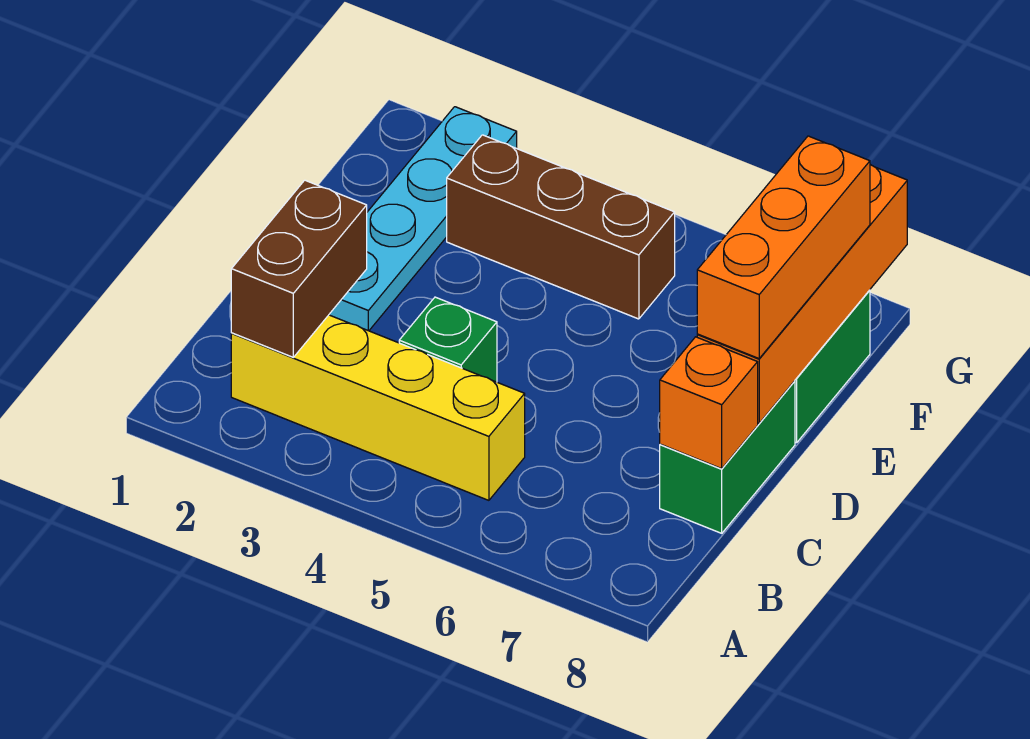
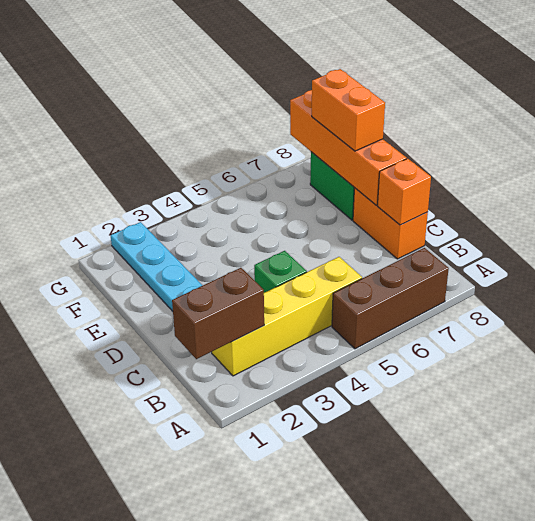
brown 1x2 brick [231,180,367,357] -> brown 1x2 brick turned to [172,268,264,359]
green 1x2 brick [660,381,795,533] -> orange 1x2 brick [353,188,428,259]
orange 1x3 brick [697,136,870,358] -> orange 1x2 brick [312,69,385,151]
brown 1x3 brick [447,135,675,319] -> brown 1x3 brick moved to [332,248,449,349]

